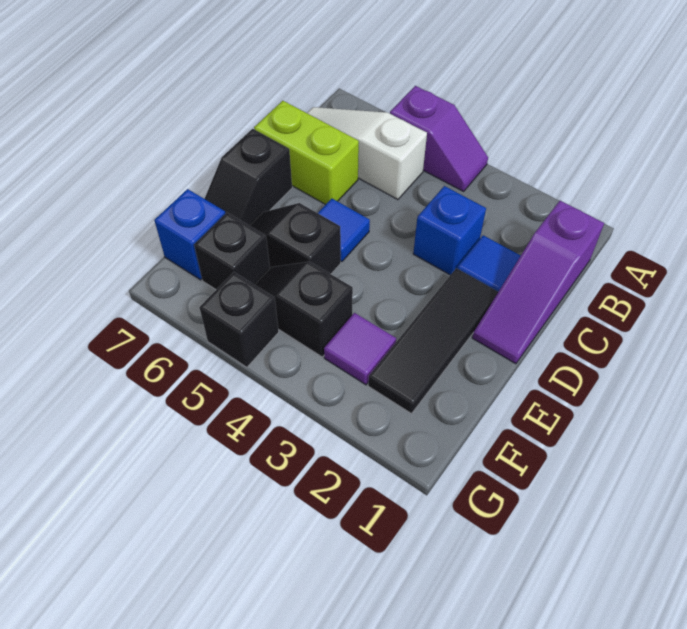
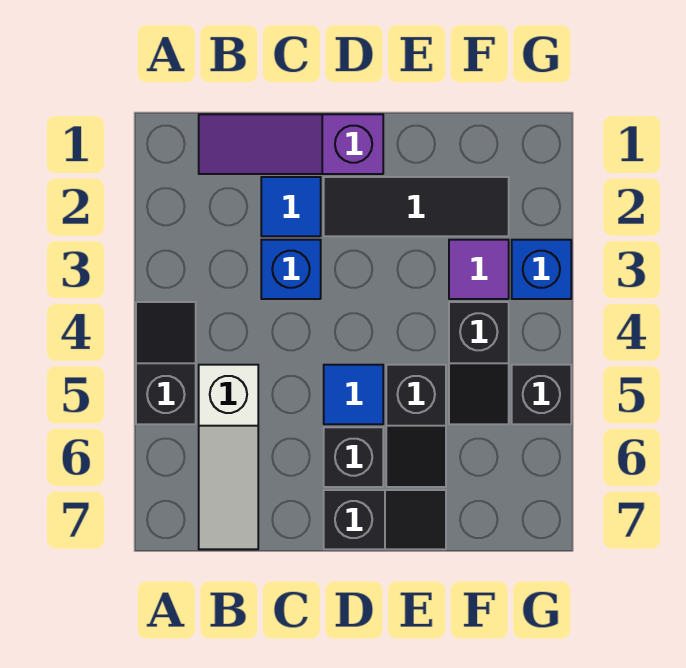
purple 1x2 slope [390,86,488,191] -> black 1x2 slope [136,302,196,424]
purple 1x3 slope [472,201,604,364] -> purple 1x3 slope turned to [199,114,383,174]
lime 1x2 brick [254,101,359,205] -> none
black 1x1 brick [194,213,270,290] -> black 1x1 brick moved to [324,427,383,487]
blue 1x1 brick [154,189,225,280] -> blue 1x1 brick moved to [512,240,571,299]

